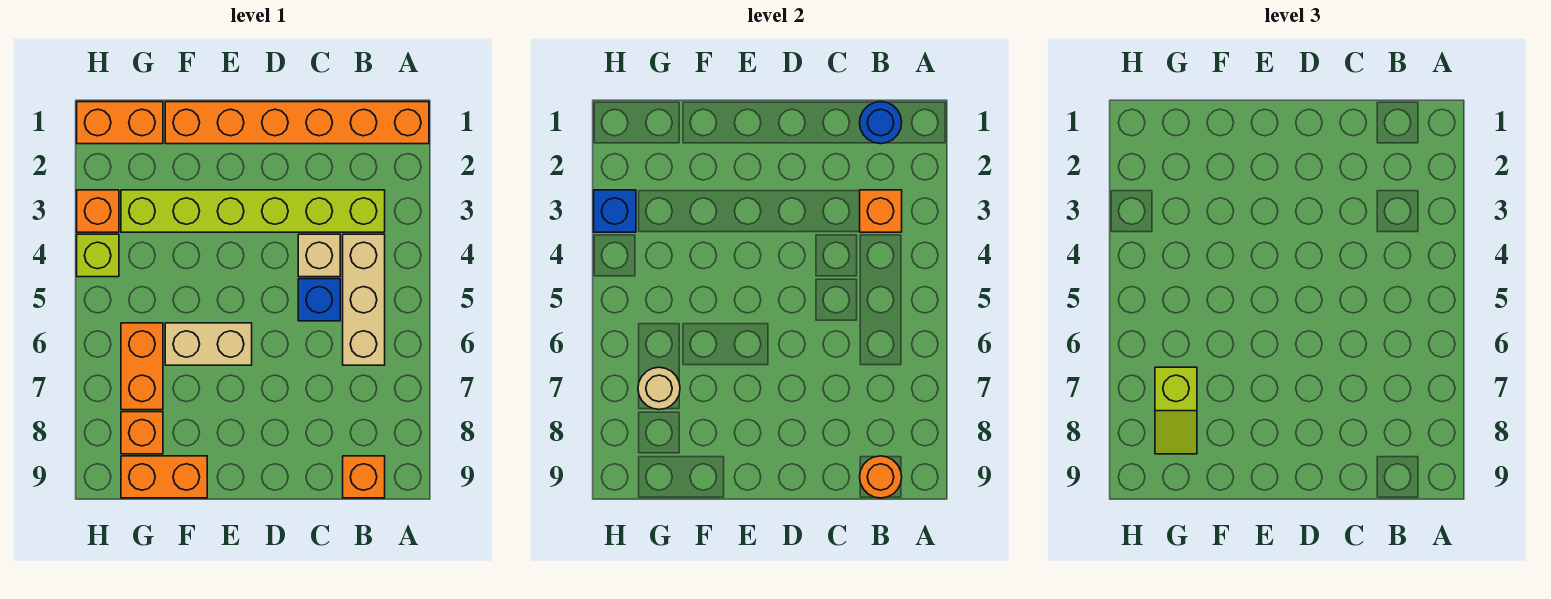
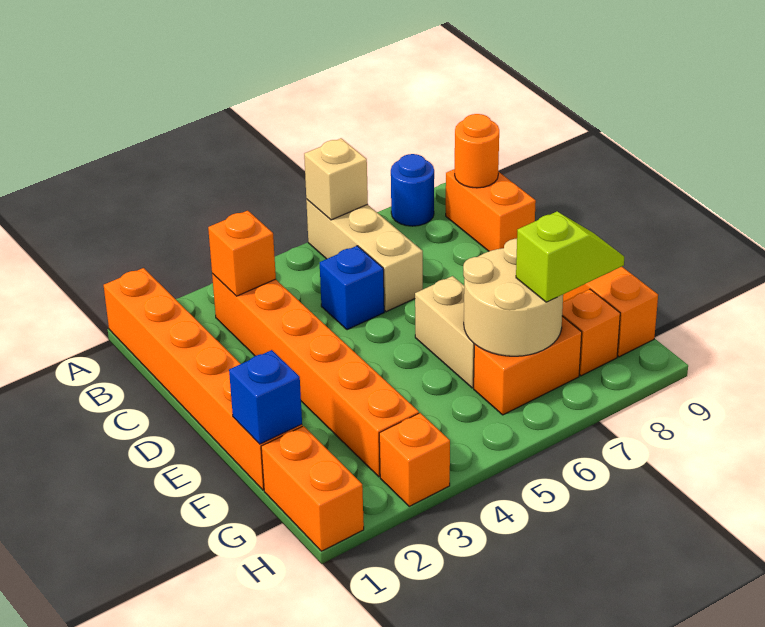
blue 1x1 round brick [860,102,902,144] -> blue 1x1 round brick moved to [391,154,434,226]
lime 1x6 brick [121,190,385,232] -> orange 1x6 brick [212,274,419,477]
tan 1x3 brick [343,234,385,365] -> tan 1x3 brick turned to [306,199,423,312]
orange 1x1 brick [343,456,385,498] -> orange 1x2 brick [446,169,536,251]
tan 1x1 brick [298,234,340,277] -> tan 1x1 brick moved to [304,138,368,220]
tan 1x1 round brick [638,367,680,409] -> tan 2x2 round brick [463,239,563,356]
blue 1x1 brick [594,190,636,232] -> blue 1x1 brick moved to [229,350,302,444]
lime 1x1 brick [77,234,119,277] -> none

